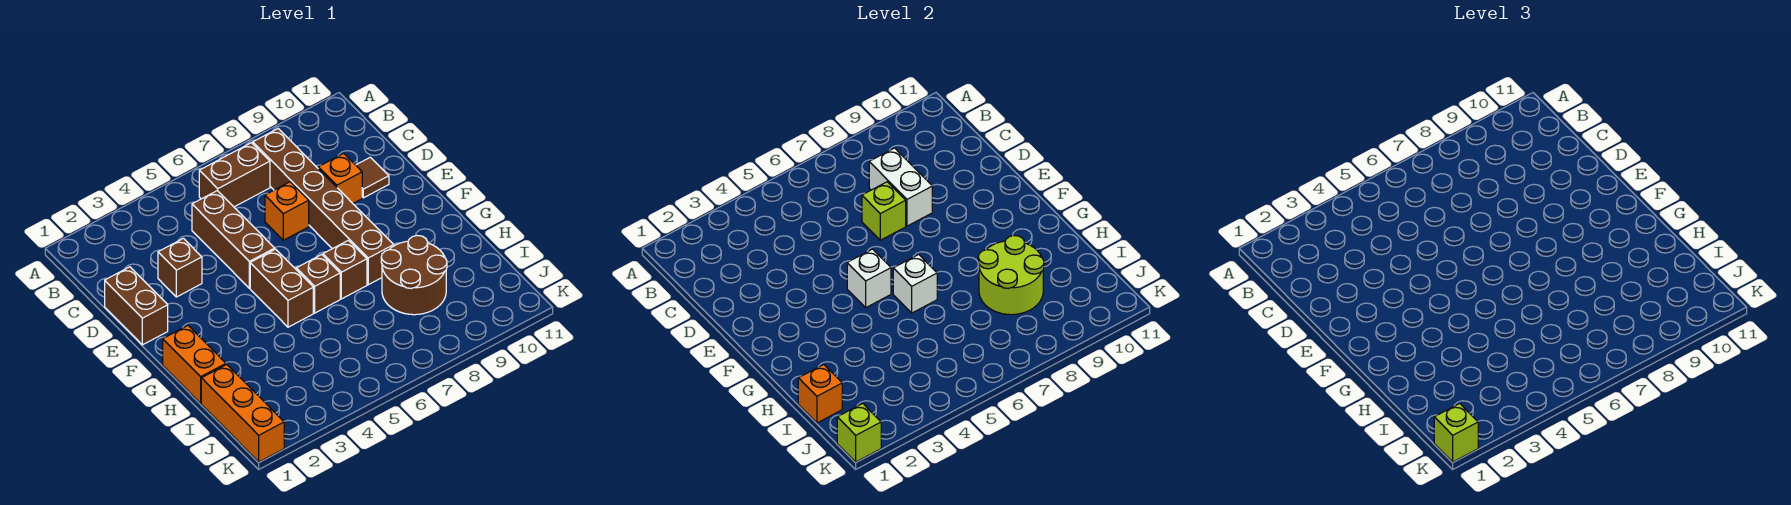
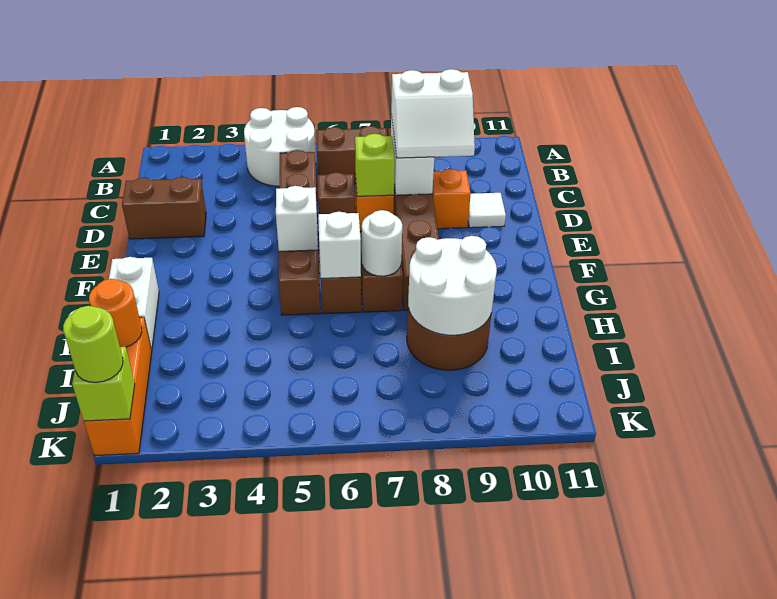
none -> white 2x2 round brick [244,107,316,186]
none -> white 2x2 slope [391,69,475,158]
brown 1x2 brick [105,267,168,345] -> brown 1x2 brick turned to [122,177,206,239]
brown 1x1 brick [158,238,202,297] -> brown 1x1 brick moved to [318,172,355,214]
brown 1x1 tile [356,157,389,198] -> white 1x1 tile [468,193,506,228]
orange 1x2 brick [163,326,226,403] -> white 1x2 brick [109,257,159,351]
none -> white 1x1 round brick [362,210,402,276]
lime 2x2 round brick [978,236,1044,315] -> white 2x2 round brick [408,236,497,335]
orange 1x1 brick [798,365,842,423] -> orange 1x1 round brick [89,279,142,347]
lime 1x1 brick [1434,403,1478,462] -> lime 1x1 round brick [63,306,123,382]

